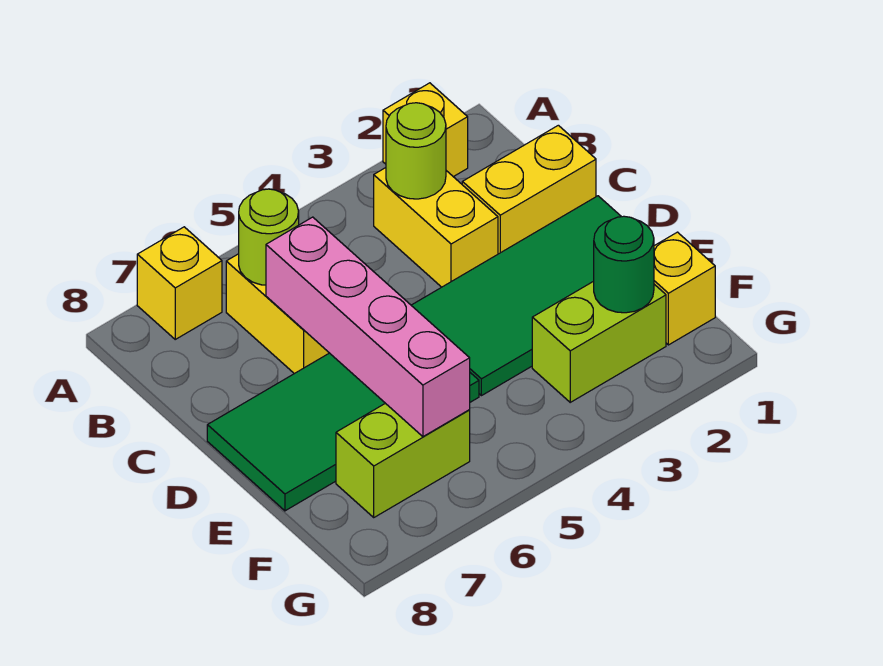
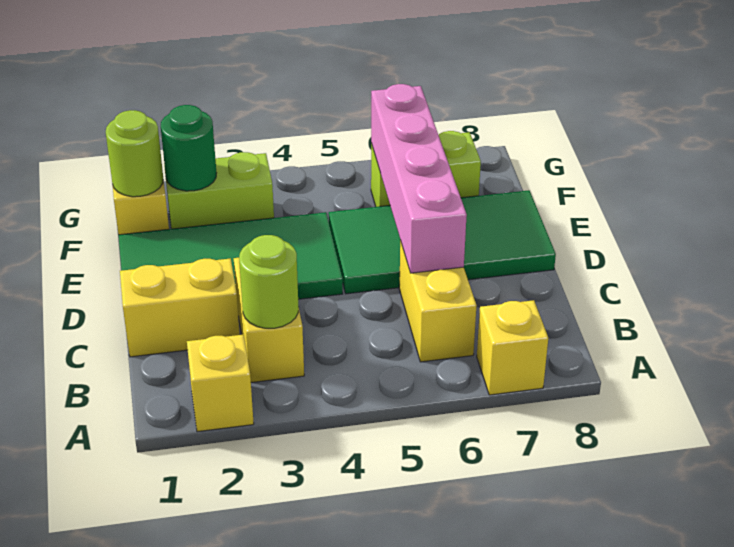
lime 1x1 round brick [239,189,299,285] -> lime 1x1 round brick moved to [106,110,163,197]

